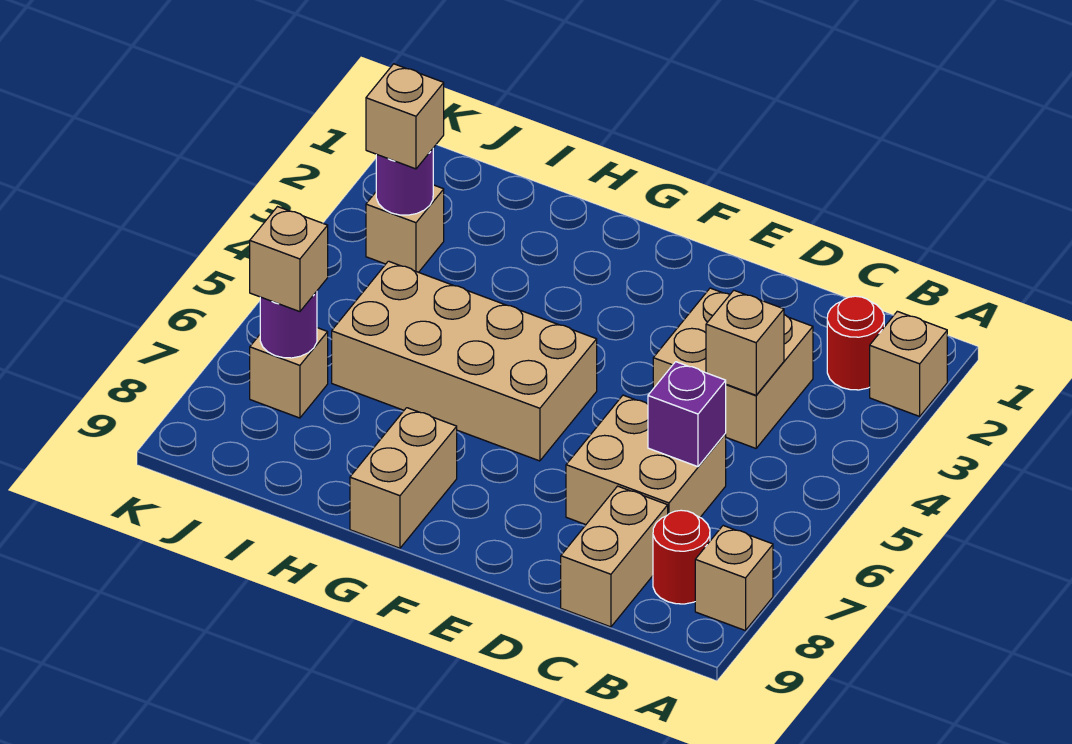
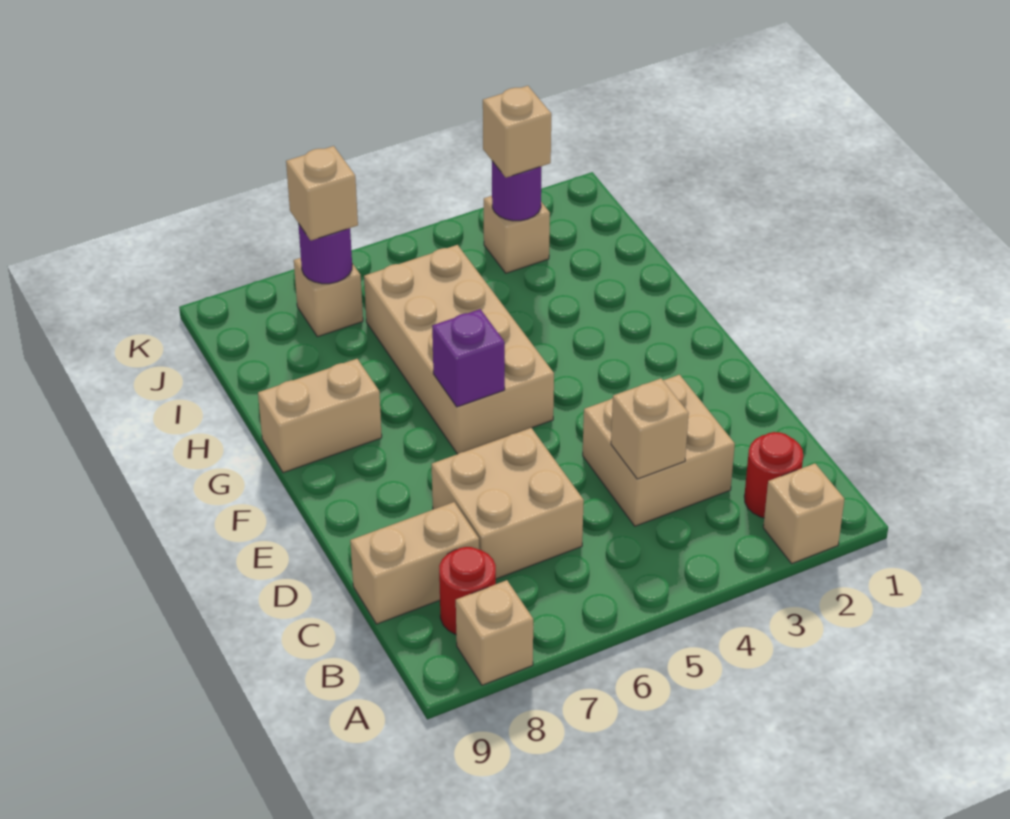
purple 1x1 brick [648,362,726,467] -> purple 1x1 brick moved to [432,309,505,407]

